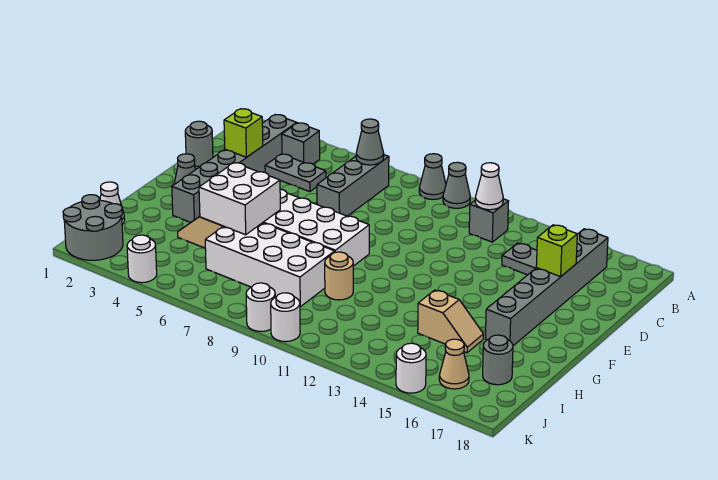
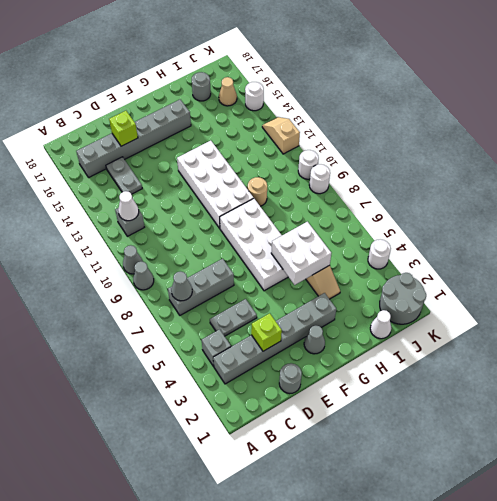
grey 1x2 plate [265,154,326,192] -> grey 1x2 plate turned to [210,299,257,336]
white 2x4 brick [205,223,335,307] -> white 2x4 brick moved to [177,141,254,228]
tan 1x2 slope [418,290,484,353] -> tan 1x2 slope moved to [262,117,300,154]

